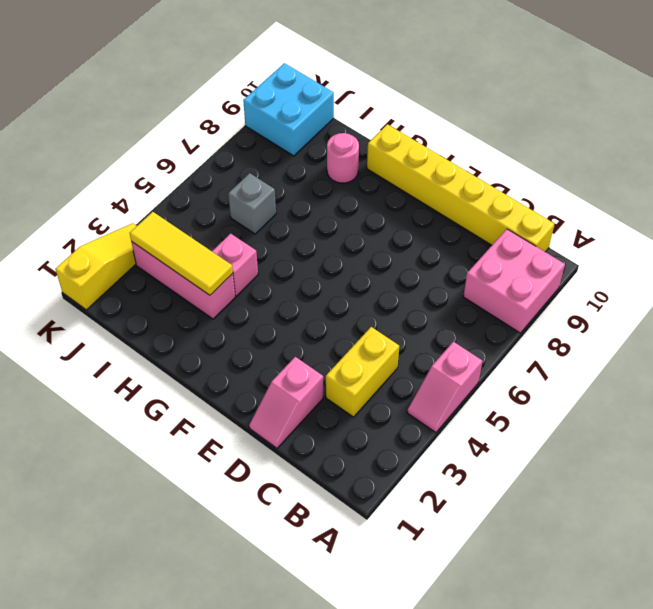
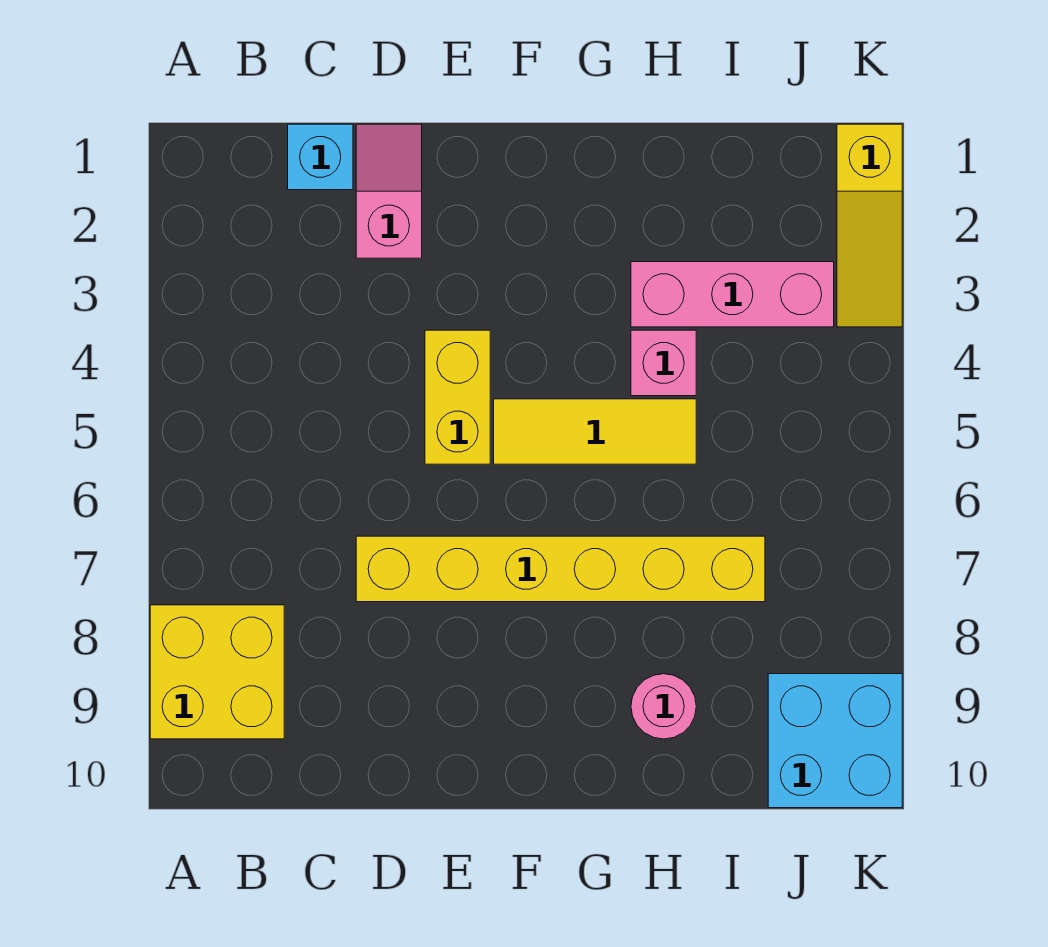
pink 1x2 slope [407,342,482,432] -> none
pink 2x2 brick [463,229,565,333] -> yellow 2x2 brick [150,605,284,739]
yellow 1x6 brick [367,124,554,252] -> yellow 1x6 brick moved to [356,536,765,602]
none -> cyan 1x1 brick [288,124,353,190]
yellow 1x2 brick [326,327,399,417] -> yellow 1x2 brick moved to [425,330,490,464]
yellow 1x3 tile [130,212,233,295] -> yellow 1x3 tile moved to [494,399,696,464]
grey 1x1 brick [228,173,276,234] -> none

